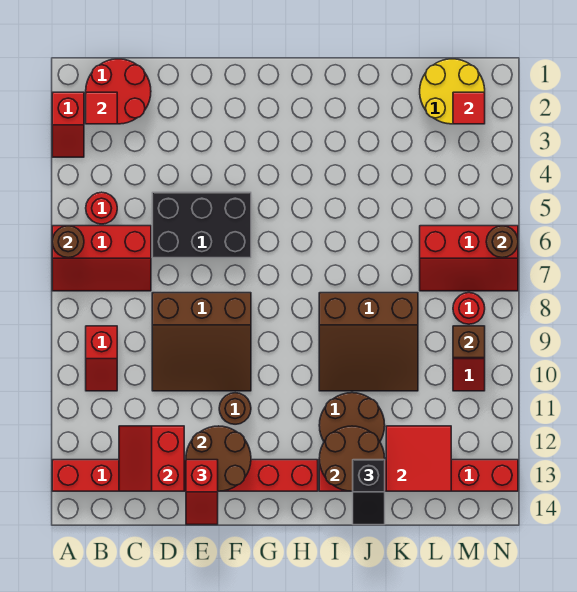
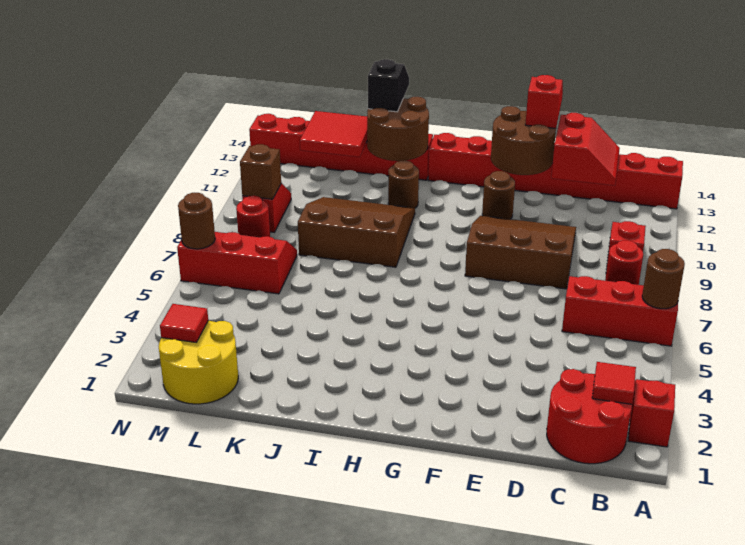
red 1x1 round brick [86,192,117,224] -> red 1x1 round brick moved to [605,240,643,285]
black 2x3 brick [152,192,251,258] -> none
brown 2x2 round brick [319,393,385,441] -> brown 1x1 round brick [388,160,419,208]

